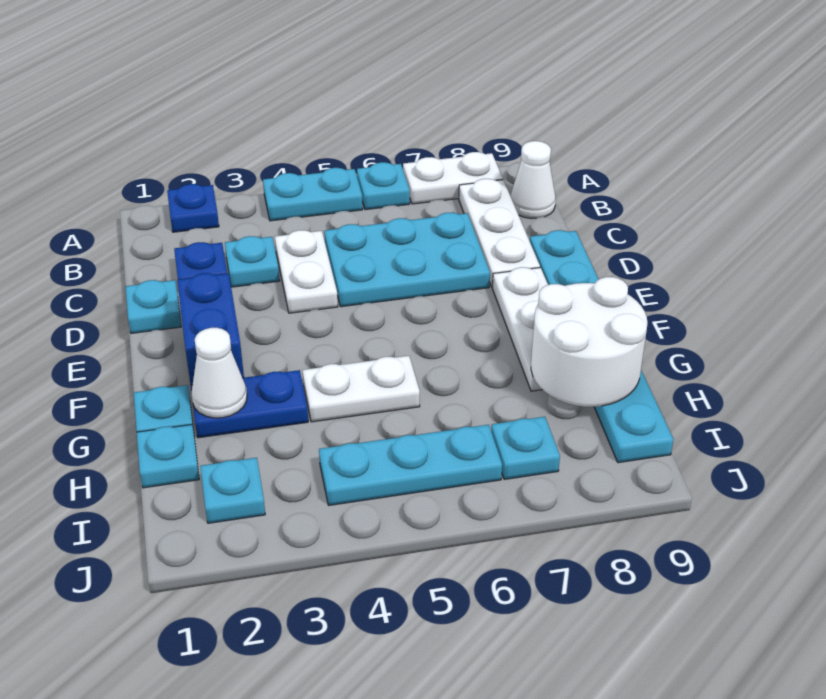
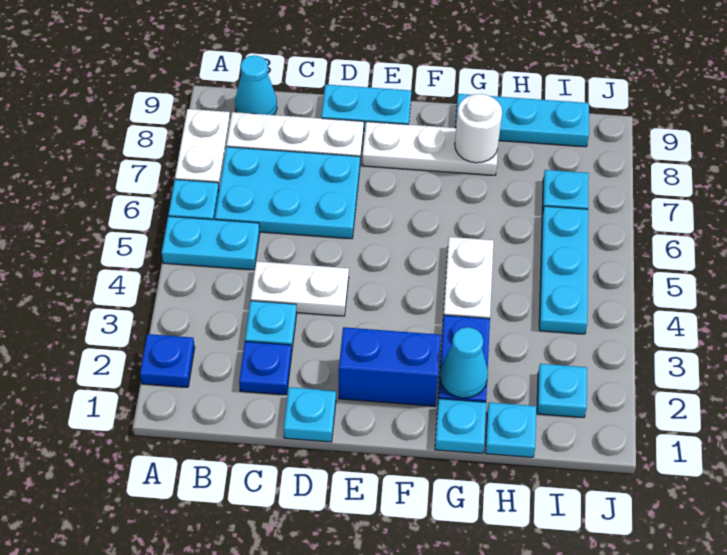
cyan 1x2 plate [263,168,363,221] -> cyan 1x2 plate turned to [162,216,260,270]
white 1x1 cone [510,141,556,219] -> cyan 1x1 cone [235,55,277,115]
cyan 2x3 plate [324,213,490,307] -> cyan 2x3 plate turned to [215,147,360,239]
white 1x1 cone [191,328,247,418] -> cyan 1x1 cone [440,327,488,398]
white 2x2 round brick [531,277,648,407] -> white 1x1 round brick [455,94,502,163]

